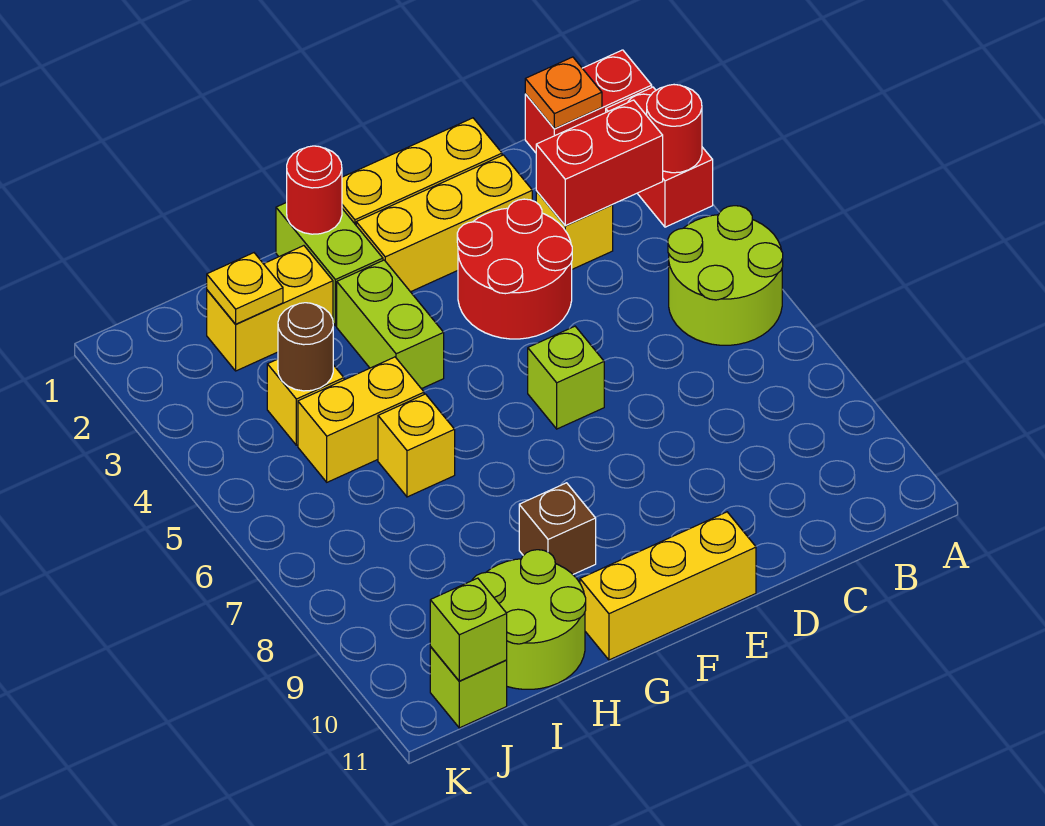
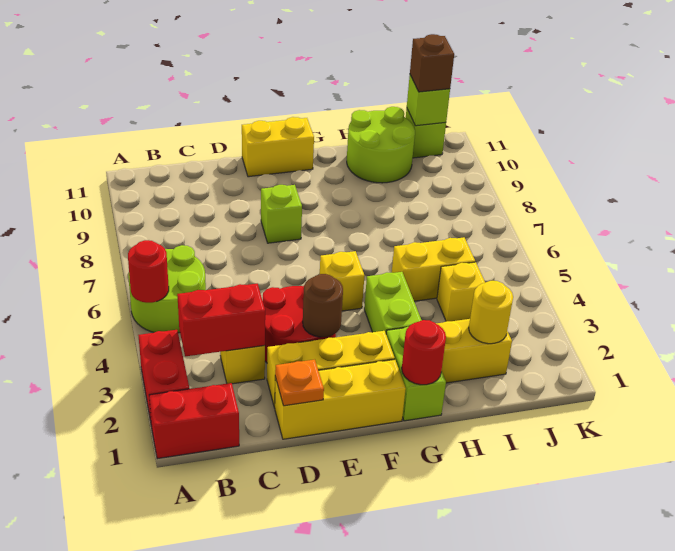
red 1x1 round brick [647,85,702,173] -> red 1x1 round brick moved to [128,240,169,303]
orange 1x1 plate [525,57,602,129] -> orange 1x1 plate moved to [275,360,324,406]
lime 1x1 brick [528,326,604,429] -> lime 1x1 brick moved to [261,185,302,243]
yellow 1x3 brick [580,512,756,660] -> yellow 1x2 brick [242,117,314,177]
brown 1x1 brick [519,483,596,574] -> brown 1x1 brick moved to [410,34,454,92]
yellow 1x1 brick [378,394,455,497] -> yellow 1x1 brick moved to [320,251,365,311]
yellow 1x1 plate [207,253,283,324] -> yellow 1x1 round brick [469,281,513,344]
brown 1x1 round brick [278,303,333,391] -> brown 1x1 round brick moved to [303,274,343,337]

